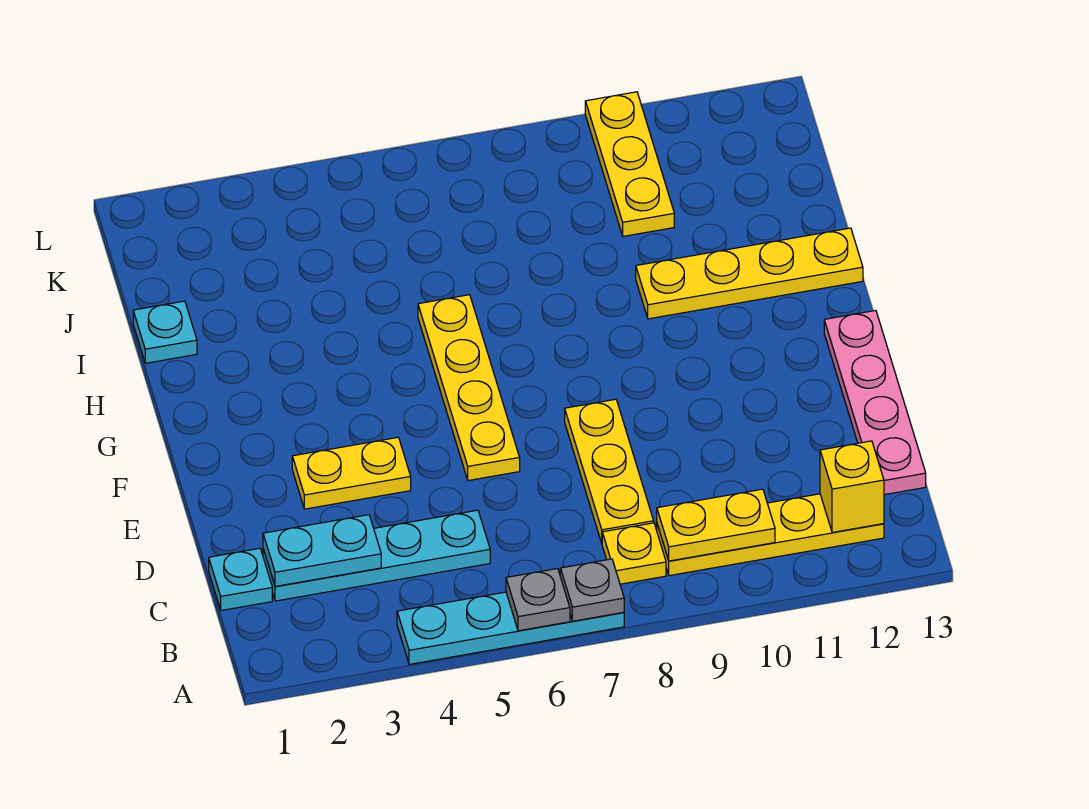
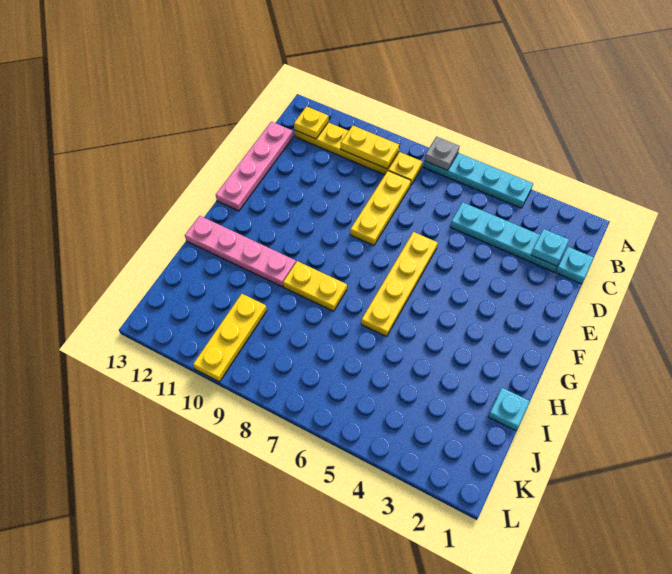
grey 1x1 plate [506,568,570,631] -> none
yellow 1x1 brick [820,441,884,533] -> yellow 1x1 plate [294,106,328,139]
cyan 1x2 plate [263,515,381,586] -> cyan 1x1 plate [531,229,569,266]
yellow 1x2 plate [292,437,411,509] -> yellow 1x2 plate moved to [283,261,347,311]
yellow 1x4 plate [636,228,863,319] -> pink 1x4 plate [185,216,296,287]

